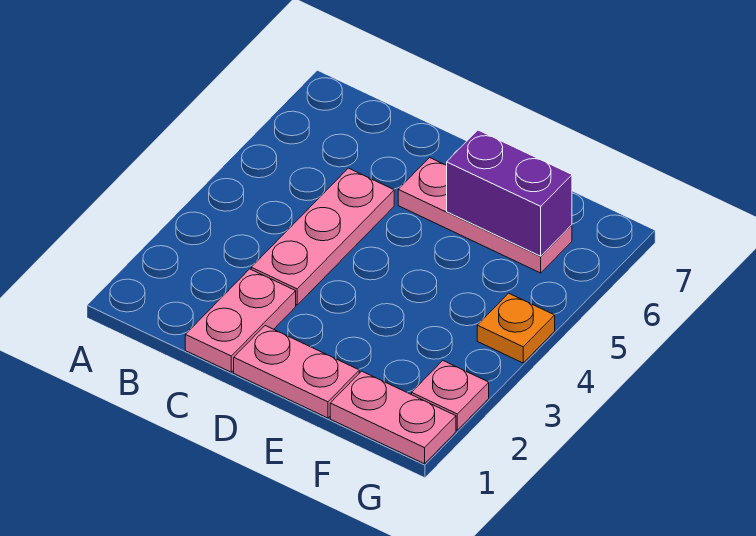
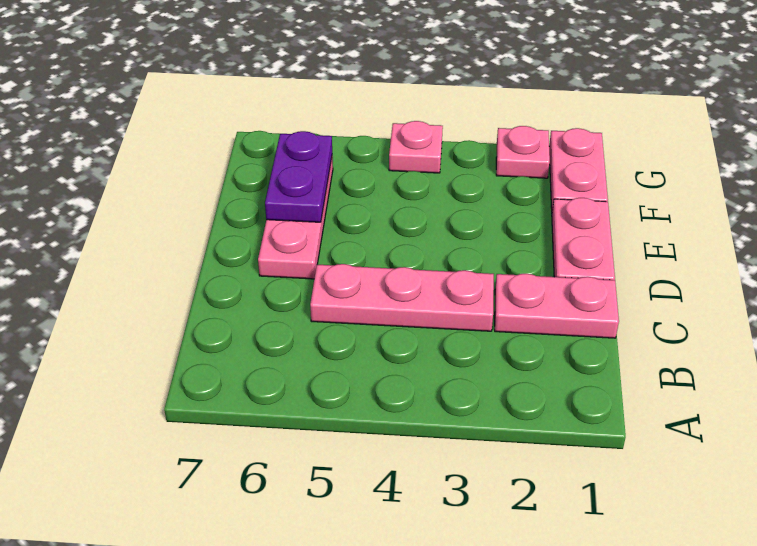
purple 1x2 brick [447,130,572,256] -> purple 1x2 plate [265,131,332,222]
orange 1x1 plate [477,293,555,363] -> pink 1x1 plate [389,121,443,173]

